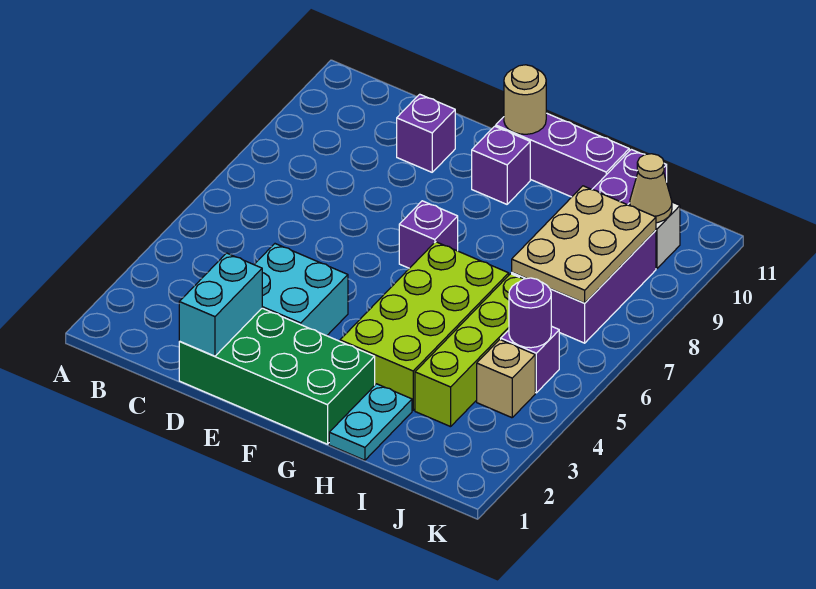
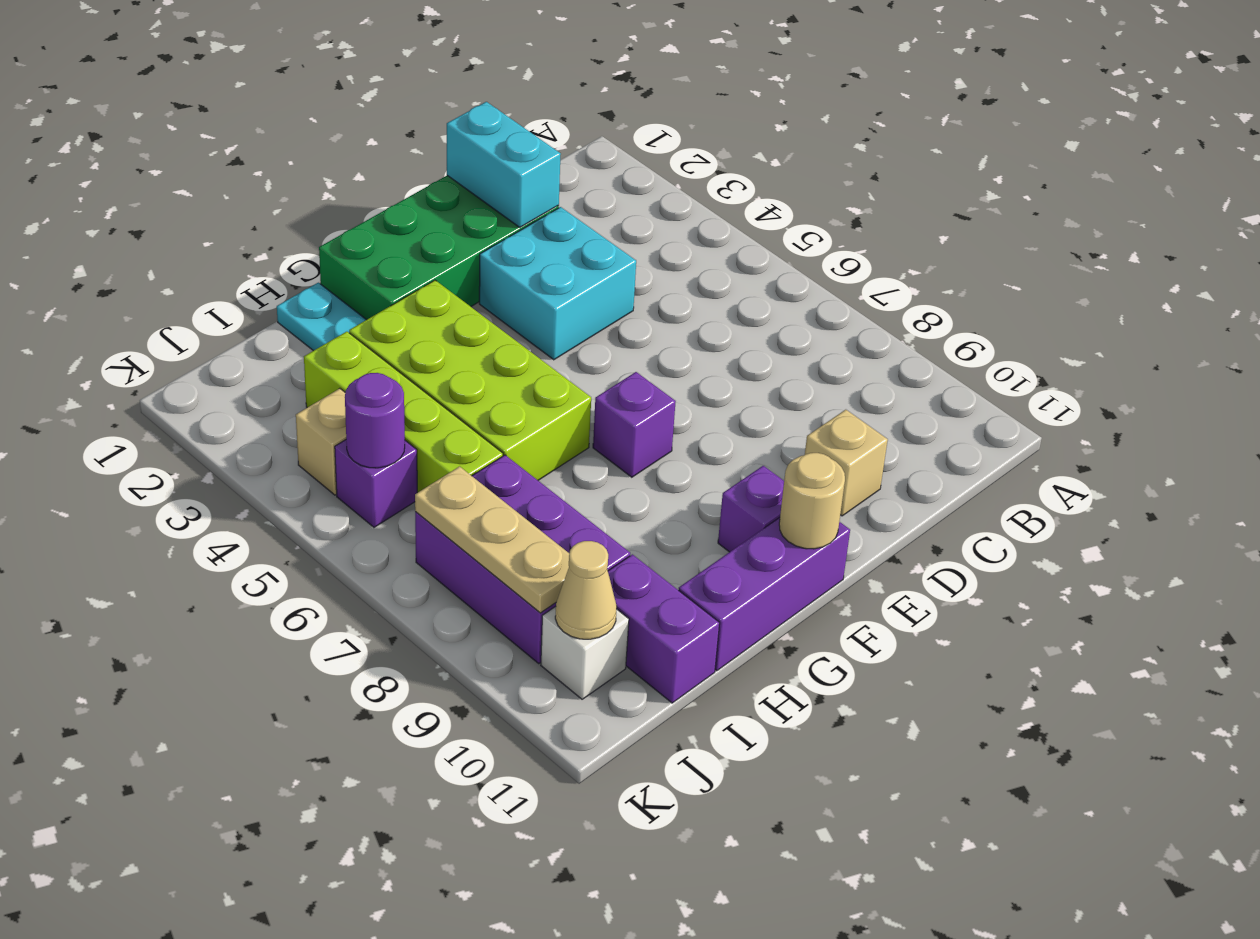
purple 1x1 brick [397,94,455,172] -> tan 1x1 brick [805,410,888,516]
tan 2x3 plate [512,186,656,303] -> tan 1x3 plate [415,466,569,613]

